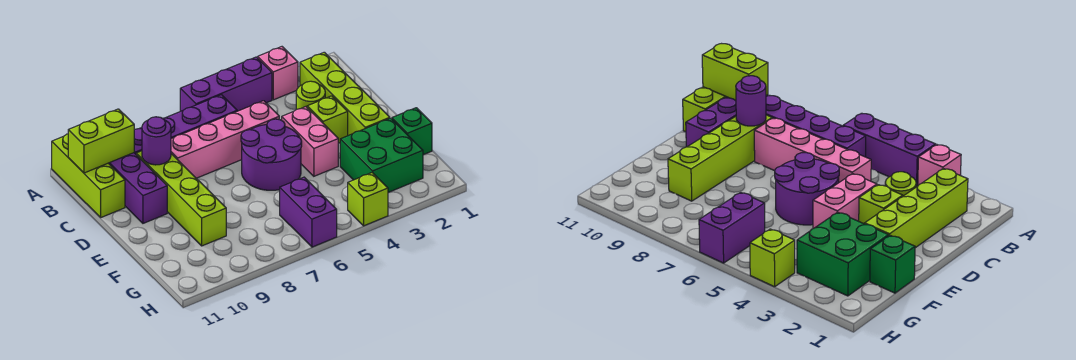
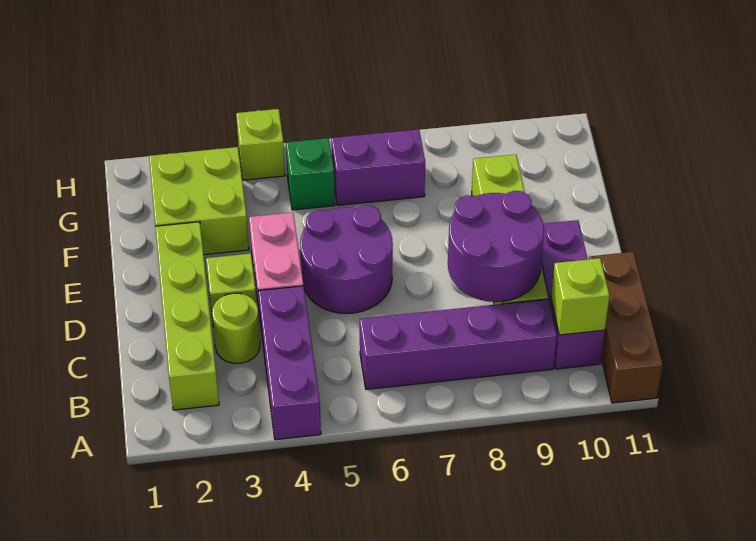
pink 1x1 brick [258,47,298,100] -> none
purple 1x3 brick [180,57,272,111] -> purple 1x3 brick turned to [258,286,321,440]
lime 1x3 brick [52,134,125,217] -> brown 1x3 brick [589,252,663,403]
lime 1x2 brick [68,109,134,173] -> lime 1x1 brick [551,258,610,335]
pink 1x4 brick [171,101,279,178] -> none
purple 1x1 round brick [142,117,171,165] -> purple 2x2 round brick [448,191,544,302]
green 1x1 brick [392,108,432,155] -> green 1x1 brick moved to [286,138,335,210]
green 2x2 brick [340,118,423,192] -> lime 2x2 brick [149,147,249,255]
purple 1x2 brick [280,177,337,247] -> purple 1x2 brick turned to [331,129,425,205]

